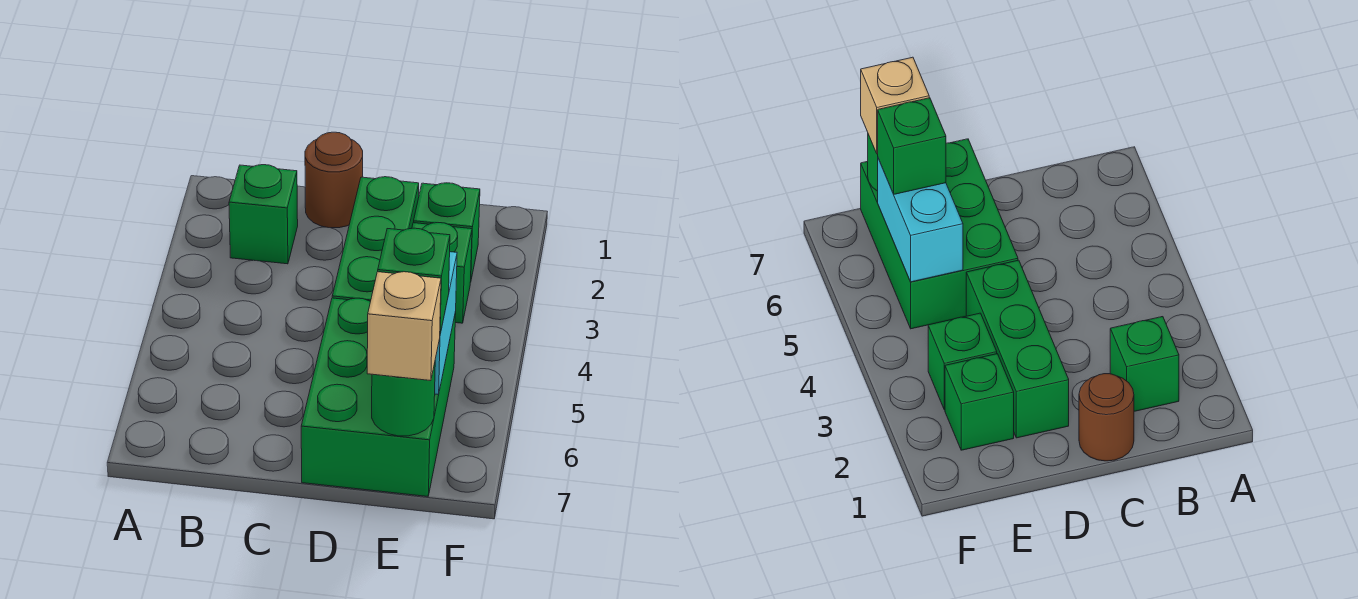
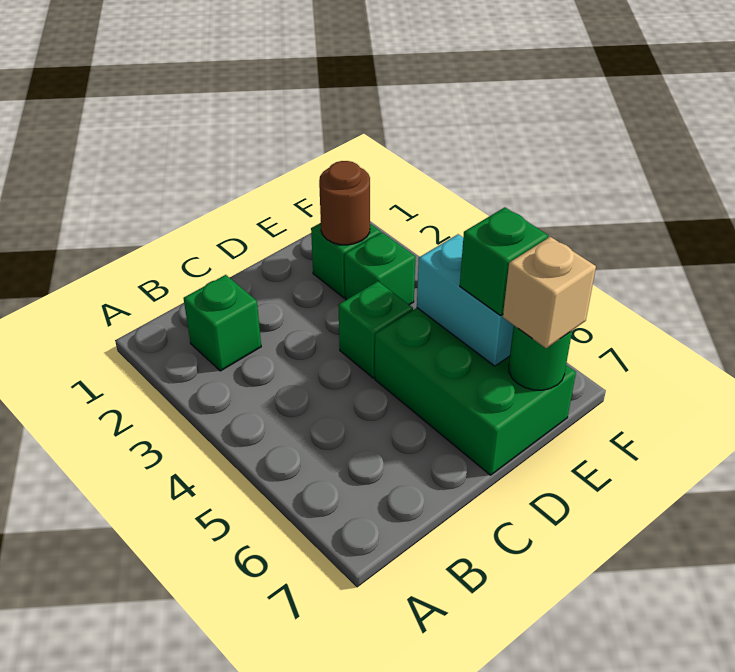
brown 1x1 round brick [305,132,363,228] -> brown 1x1 round brick moved to [319,161,370,245]
green 1x3 brick [332,177,419,302] -> green 1x1 brick [338,281,413,378]

